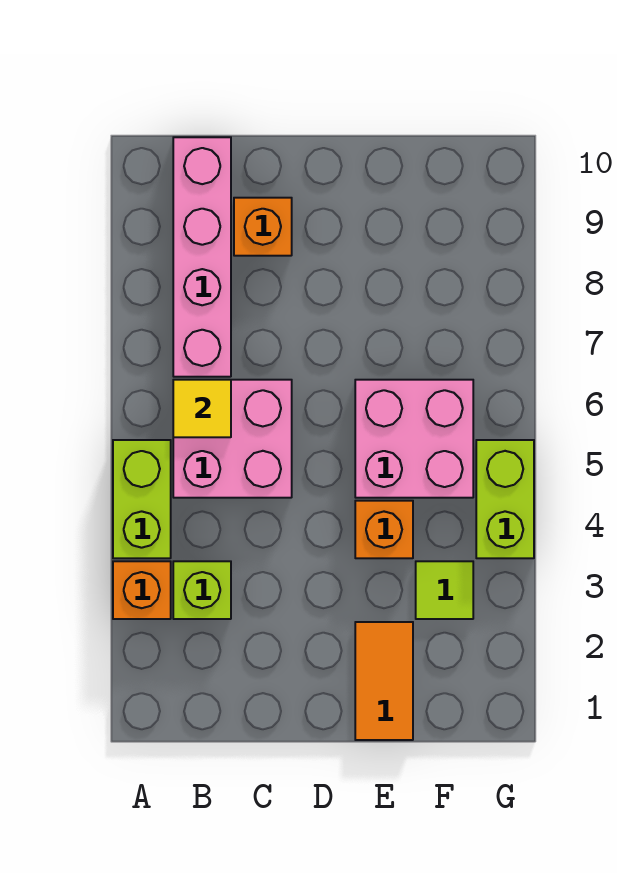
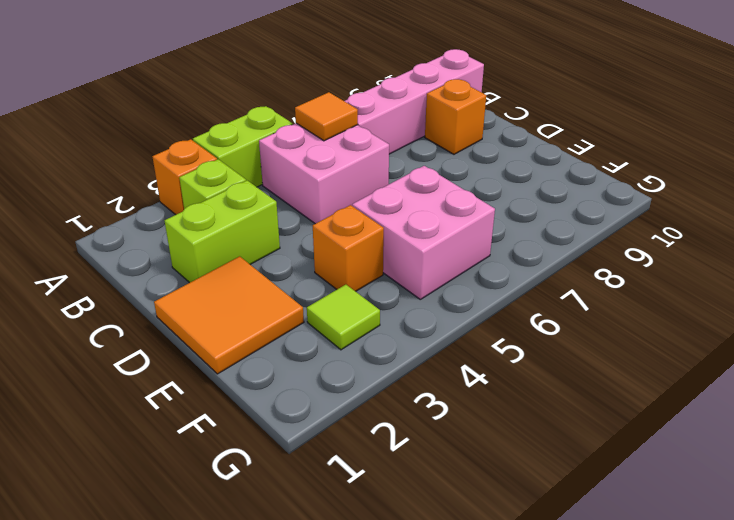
yellow 1x1 tile [173,380,231,437] -> orange 1x1 tile [295,92,358,141]
orange 1x2 tile [355,622,413,740] -> orange 2x2 tile [154,256,304,374]
lime 1x2 brick [476,440,534,558] -> lime 1x2 brick moved to [165,180,280,283]

